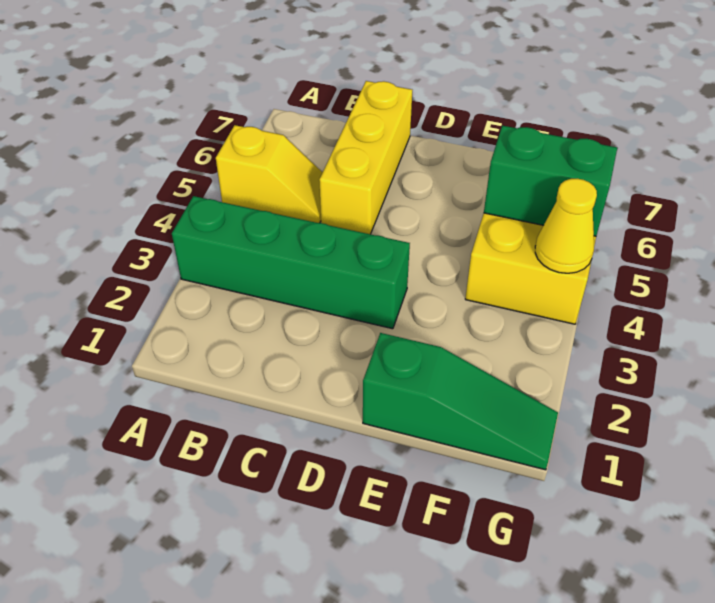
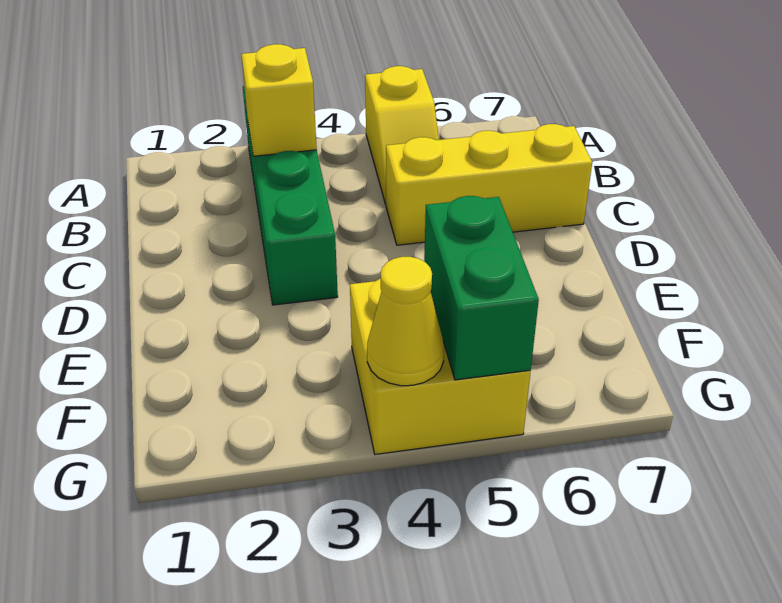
none -> yellow 1x1 brick [241,44,317,156]
green 1x3 slope [363,333,558,470] -> none

